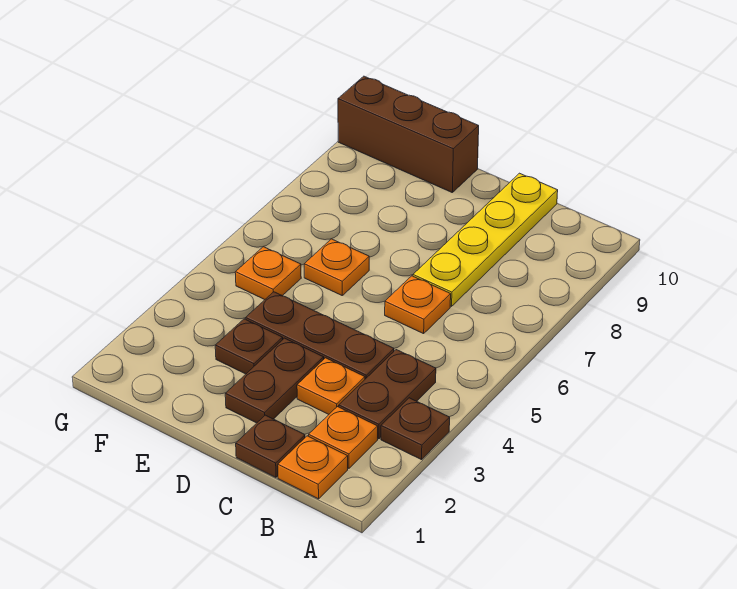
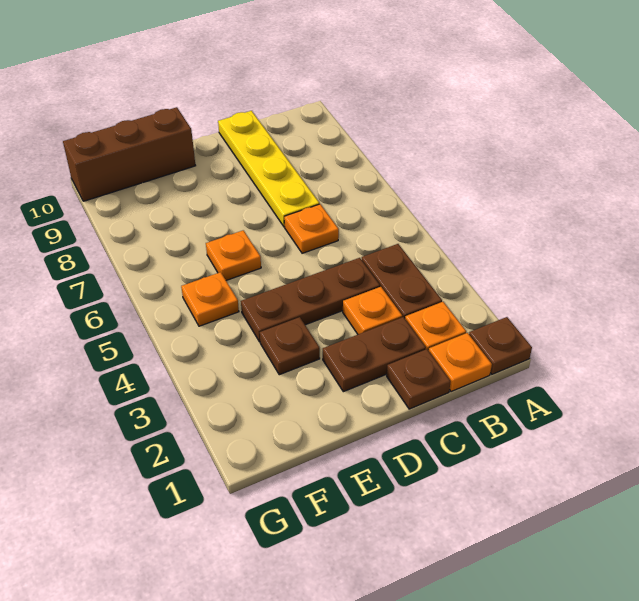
brown 1x1 plate [381,398,450,460] -> brown 1x1 plate moved to [469,317,532,374]
brown 1x2 plate [225,338,324,423] -> brown 1x2 plate turned to [323,317,426,392]

